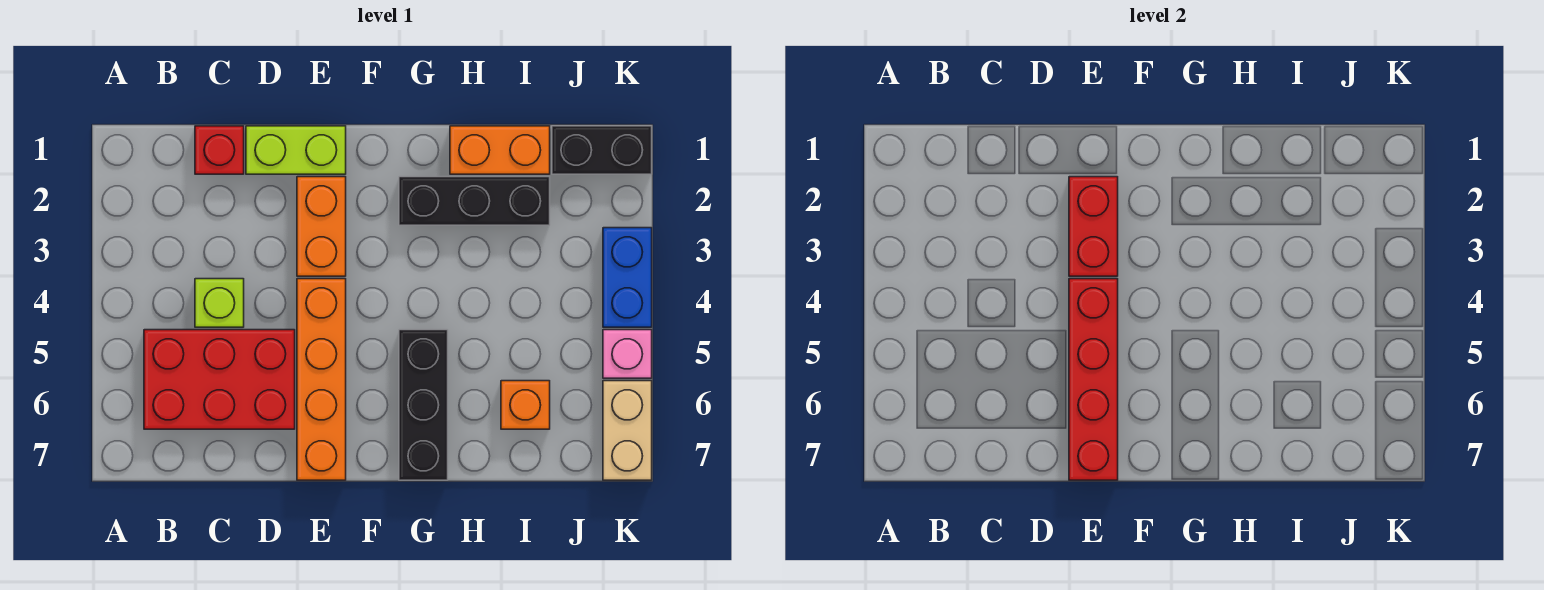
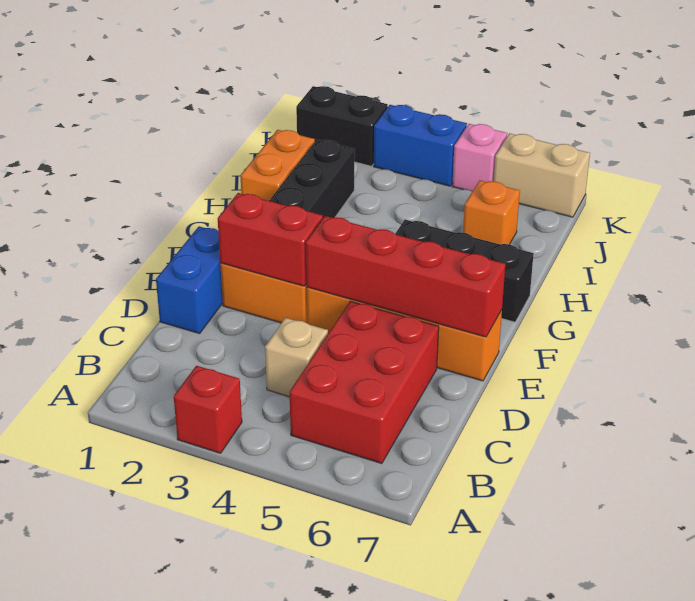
red 1x1 brick [195,126,244,174] -> red 1x1 brick moved to [174,366,242,453]
lime 1x1 brick [195,279,244,327] -> tan 1x1 brick [265,318,328,397]
lime 1x2 brick [246,126,346,174] -> blue 1x2 brick [156,226,223,334]
black 1x2 brick [552,126,652,174] -> black 1x2 brick turned to [296,86,388,166]

